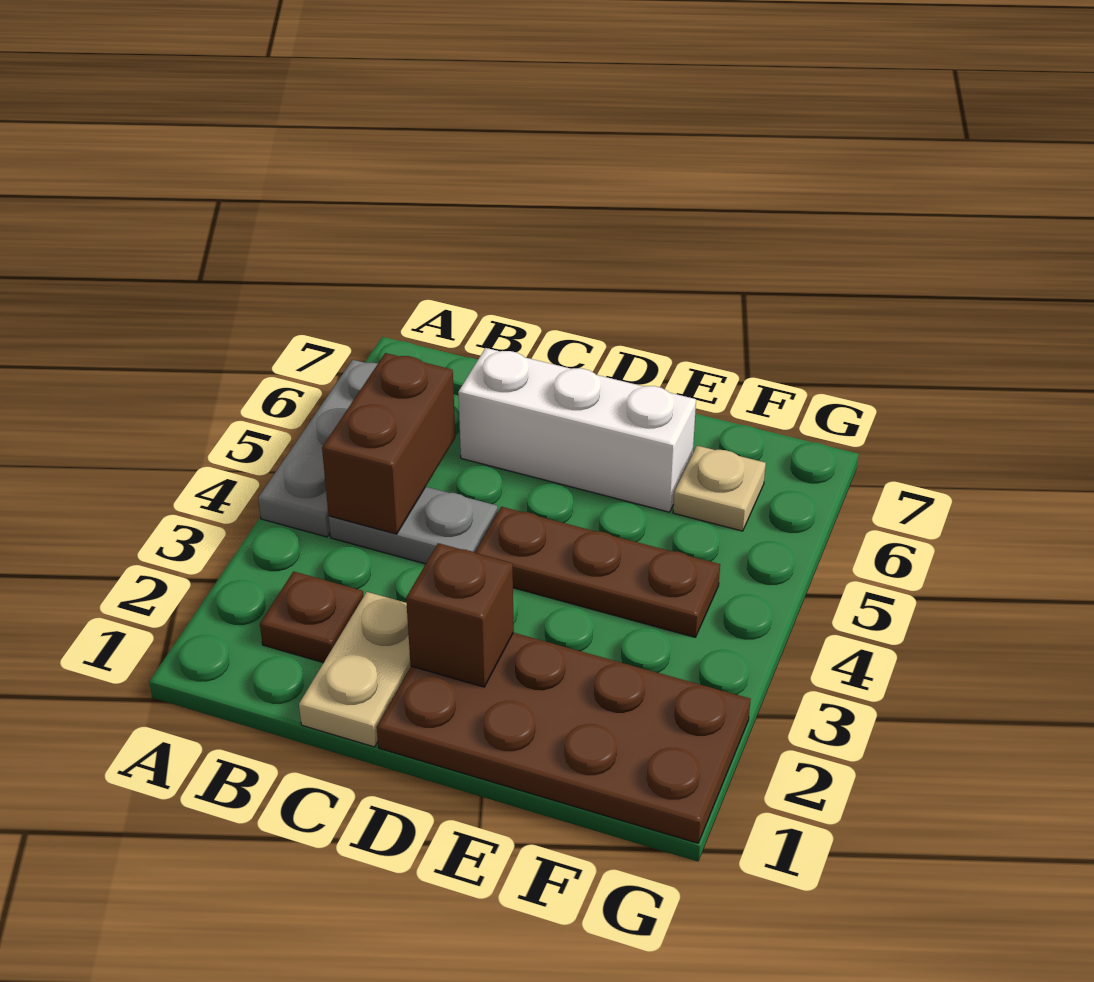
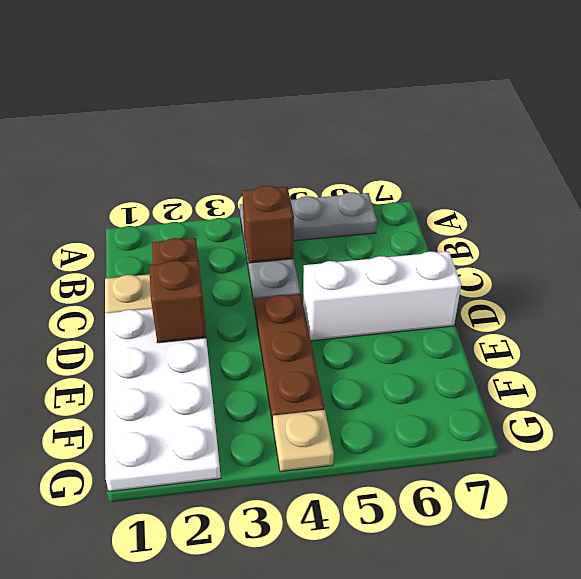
brown 1x2 brick [322,353,455,534] -> brown 1x1 brick [242,186,294,263]
white 1x3 brick [458,348,696,512] -> white 1x3 brick turned to [303,251,461,341]
brown 2x4 plate [377,633,751,843] -> white 2x4 plate [105,309,221,492]
tan 1x1 plate [673,446,766,531] -> tan 1x1 plate moved to [273,410,334,472]

